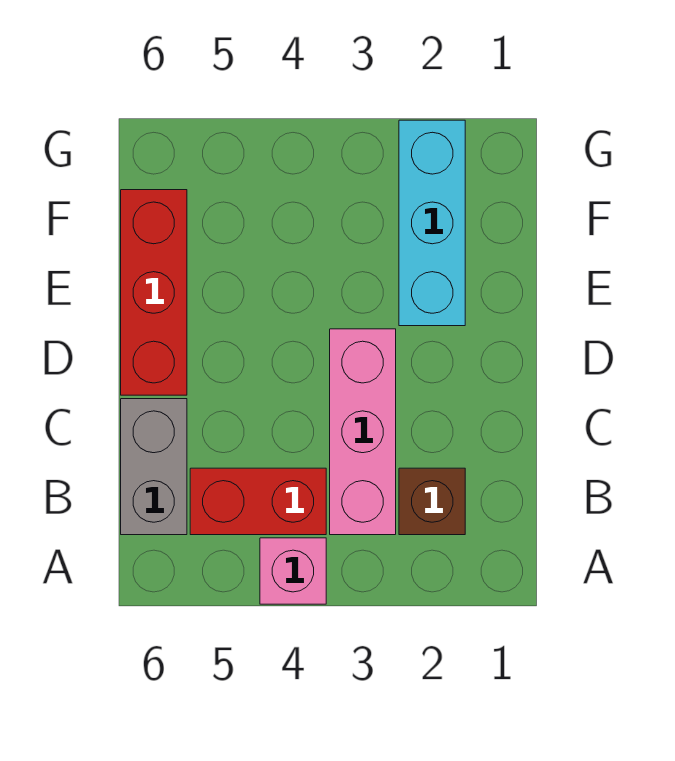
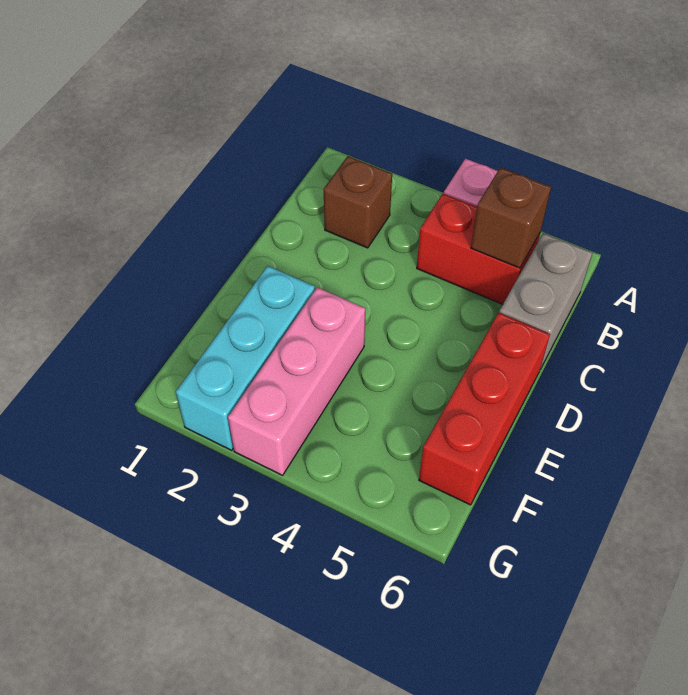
pink 1x3 brick [330,329,396,535] -> pink 1x3 brick moved to [228,287,365,475]
none -> brown 1x1 brick [471,168,551,268]

